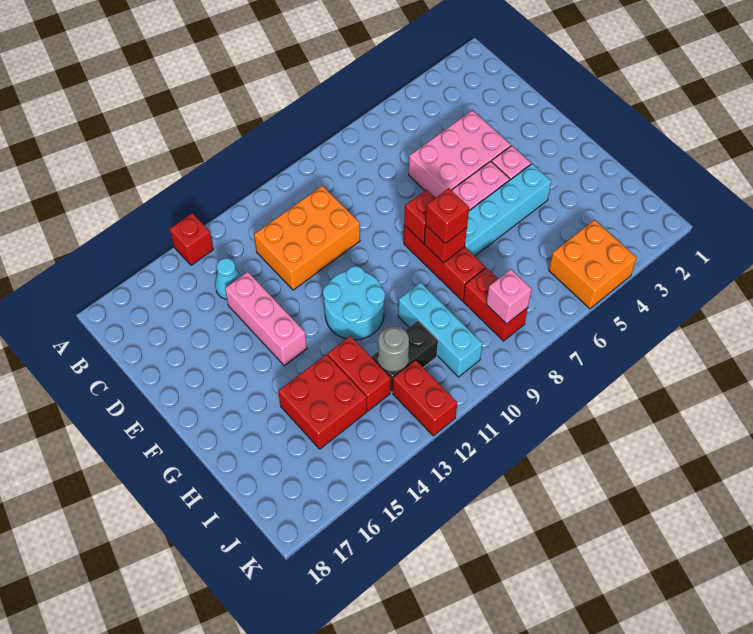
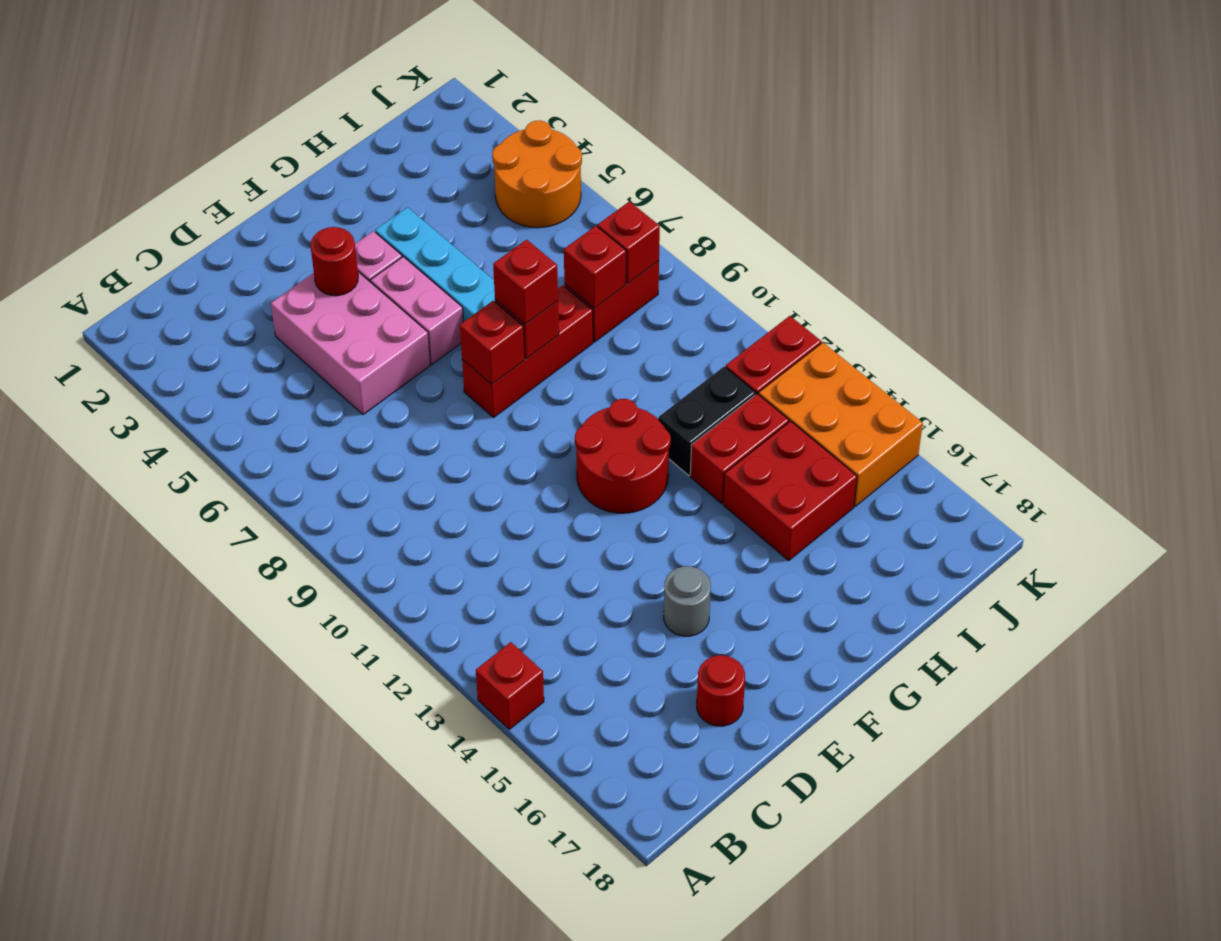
orange 2x3 brick [254,186,360,290] -> orange 2x3 brick moved to [759,343,923,507]
cyan 1x1 cone [215,258,241,299] -> none
pink 1x3 brick [225,272,307,366] -> none
none -> red 1x1 round brick [697,655,745,726]
none -> red 1x1 round brick [311,227,358,296]
cyan 2x2 round brick [323,266,385,340] -> red 2x2 round brick [575,399,671,513]
cyan 1x3 brick [398,282,483,377] -> none
none -> red 1x1 brick [564,226,626,308]
black 1x2 brick [372,321,438,392] -> black 1x2 brick turned to [658,367,756,475]
grey 1x1 round brick [378,326,409,371] -> grey 1x1 round brick moved to [664,566,711,636]
orange 2x2 brick [549,220,637,309] -> orange 2x2 round brick [492,120,582,228]
pink 1x1 brick [486,269,532,324] -> red 1x1 brick [598,201,660,283]

